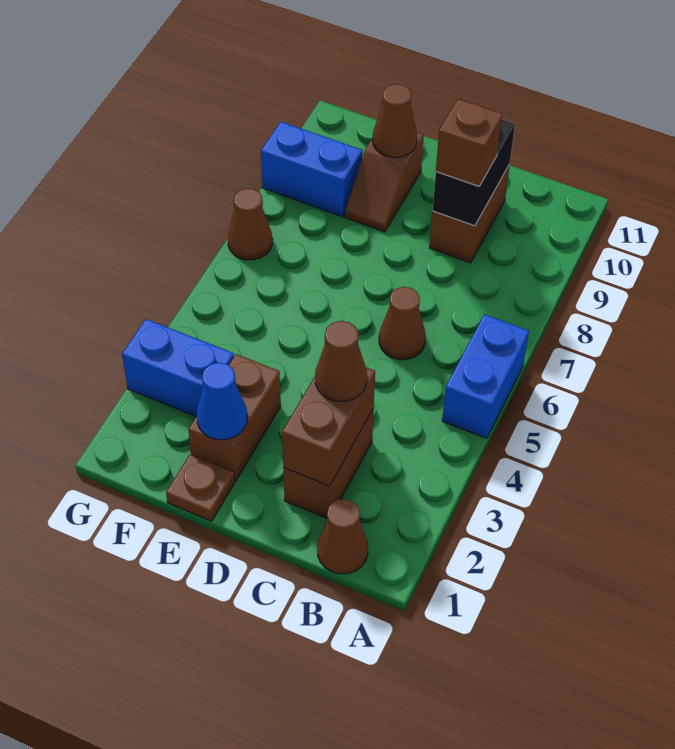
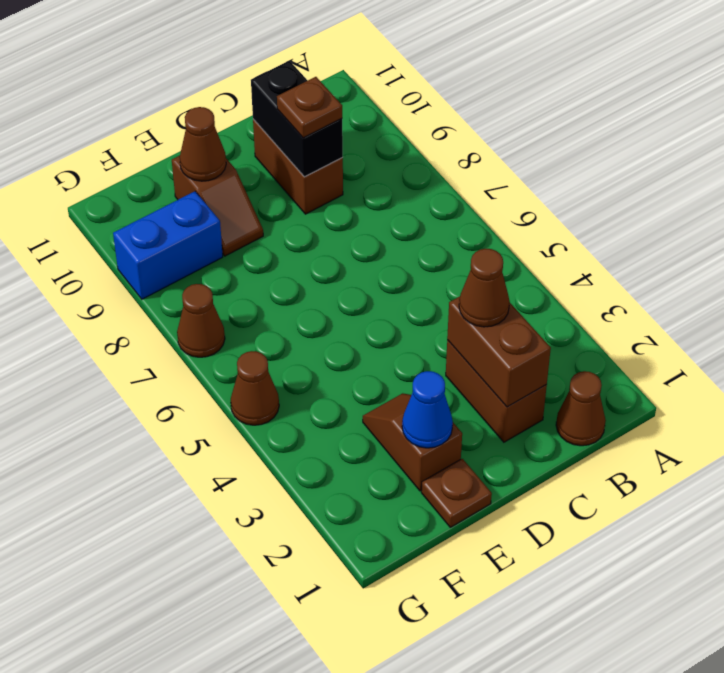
blue 1x2 brick [442,314,529,438] -> none
brown 1x1 cone [379,287,426,360] -> brown 1x1 cone moved to [231,351,279,425]
brown 1x1 brick [436,99,502,186] -> brown 1x1 plate [277,77,342,138]
brown 1x2 brick [188,354,281,481] -> brown 1x2 slope [363,393,462,491]
blue 1x2 brick [122,319,234,416] -> none

